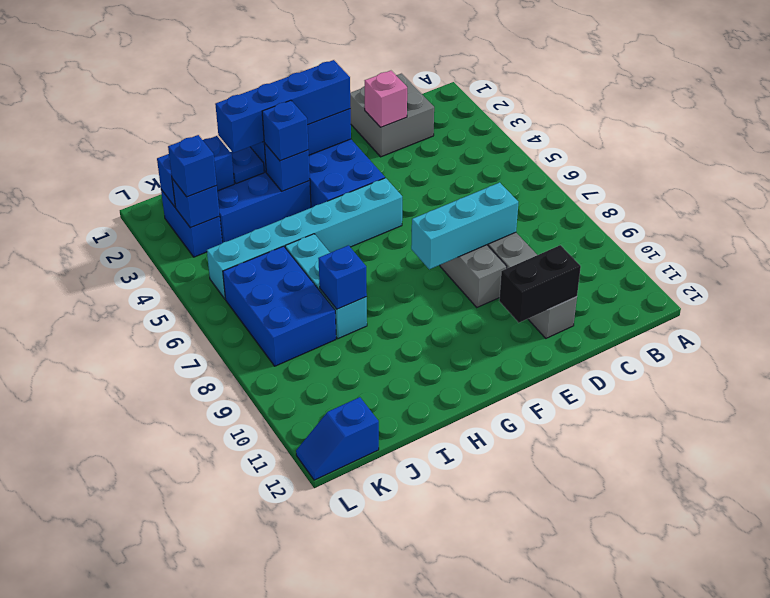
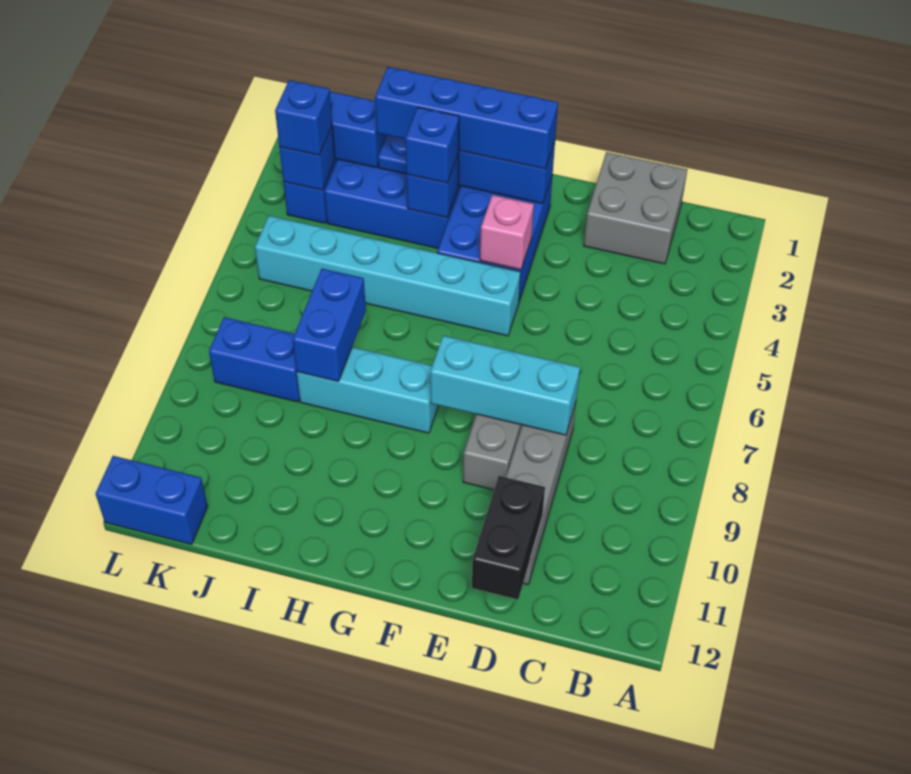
pink 1x1 brick [365,71,407,127] -> pink 1x1 brick moved to [480,195,534,270]
black 1x2 brick [499,245,581,323] -> black 1x2 brick turned to [472,476,545,600]
cyan 1x3 brick [285,234,367,339] -> cyan 1x3 brick turned to [297,347,439,433]
blue 1x1 brick [318,245,367,309] -> blue 1x2 brick [293,269,366,381]
blue 2x3 brick [223,246,336,366] -> blue 1x2 brick [209,317,300,402]
blue 1x2 slope [296,397,379,480] -> blue 1x2 brick [95,456,208,544]

